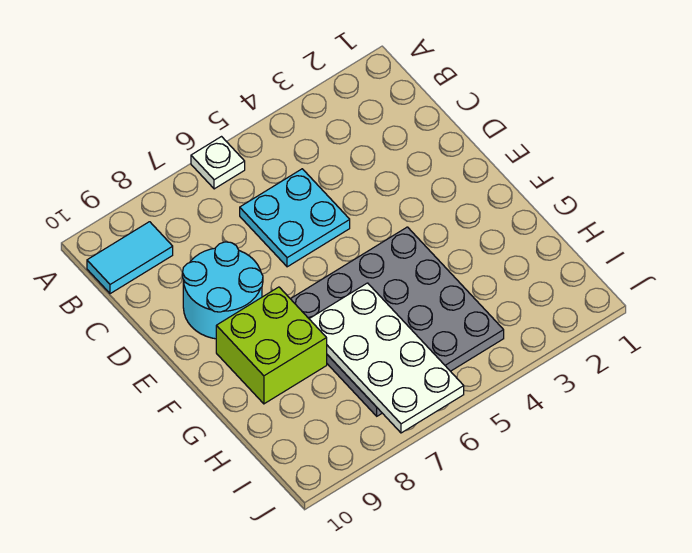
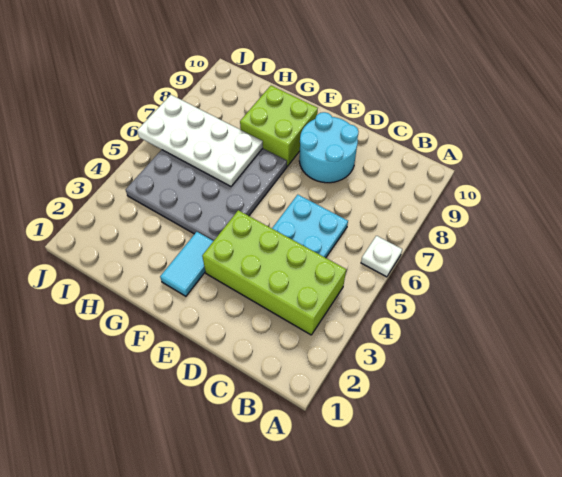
none -> lime 2x4 brick [202,210,346,335]
cyan 1x2 tile [87,222,173,294] -> cyan 1x2 tile moved to [160,232,213,296]

